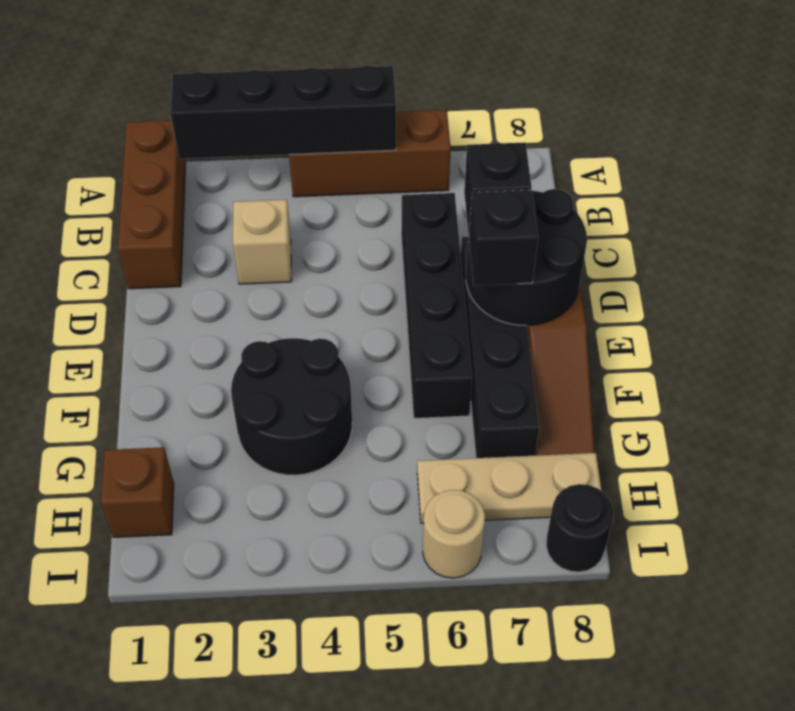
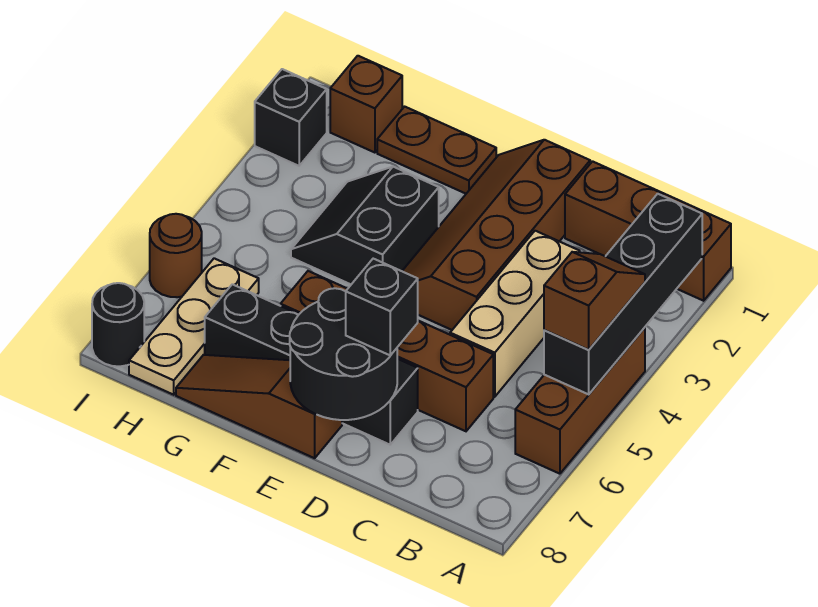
none -> brown 1x2 slope [544,252,645,350]
tan 1x1 brick [233,200,292,284] -> tan 1x3 brick [450,231,580,397]
black 1x4 brick [401,193,472,418] -> brown 1x4 brick [281,271,493,431]
none -> brown 2x4 slope [402,140,590,330]
black 1x1 brick [469,190,538,286] -> black 1x1 brick moved to [255,69,327,166]
none -> brown 1x2 plate [377,107,496,194]
black 2x2 round brick [231,338,352,475] -> black 2x2 slope [291,167,439,284]
tan 1x1 round brick [423,490,485,578] -> brown 1x1 round brick [150,214,202,297]

